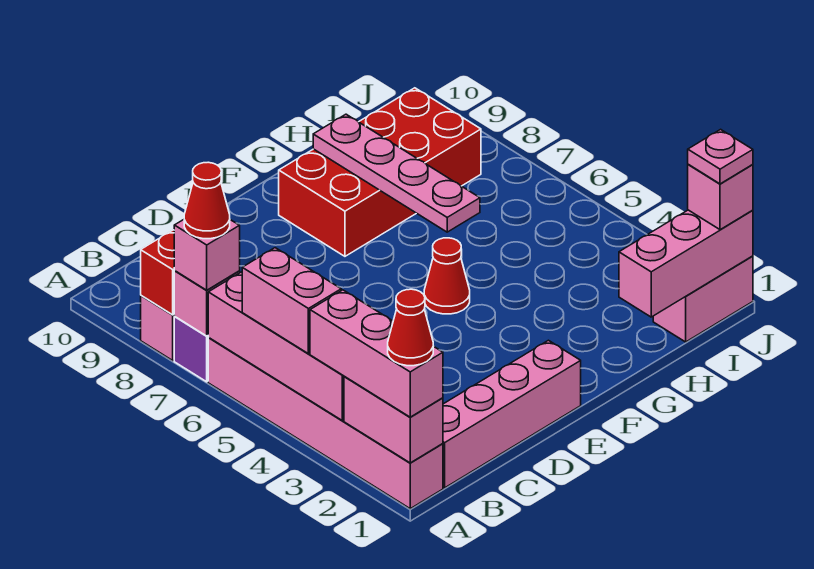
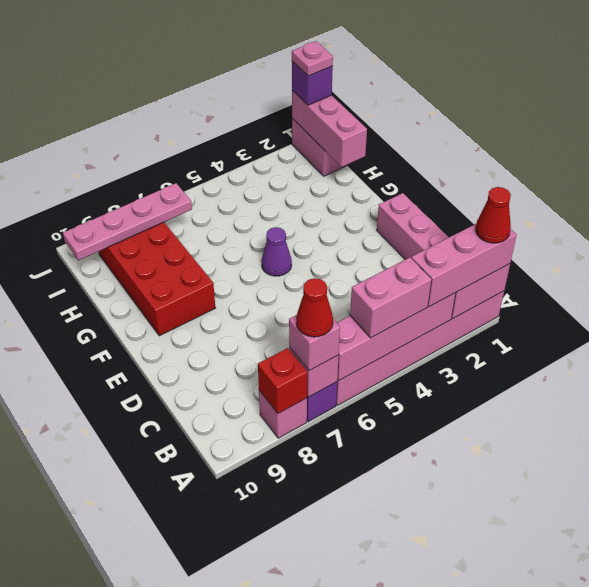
red 1x1 cone [424,238,470,314] -> purple 1x1 cone [261,227,292,276]
pink 1x4 plate [313,114,480,232] -> pink 1x4 plate moved to [63,183,192,260]
pink 1x1 brick [688,164,753,230] -> purple 1x1 brick [292,61,333,105]

